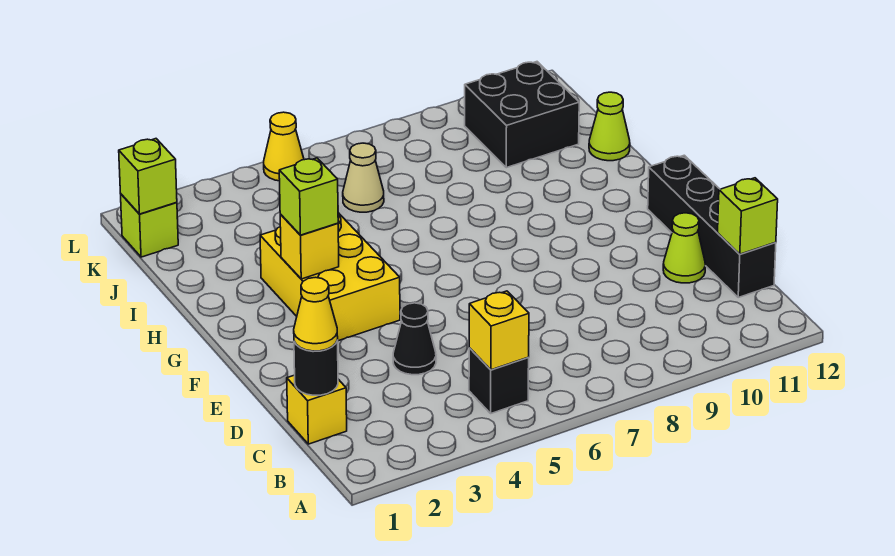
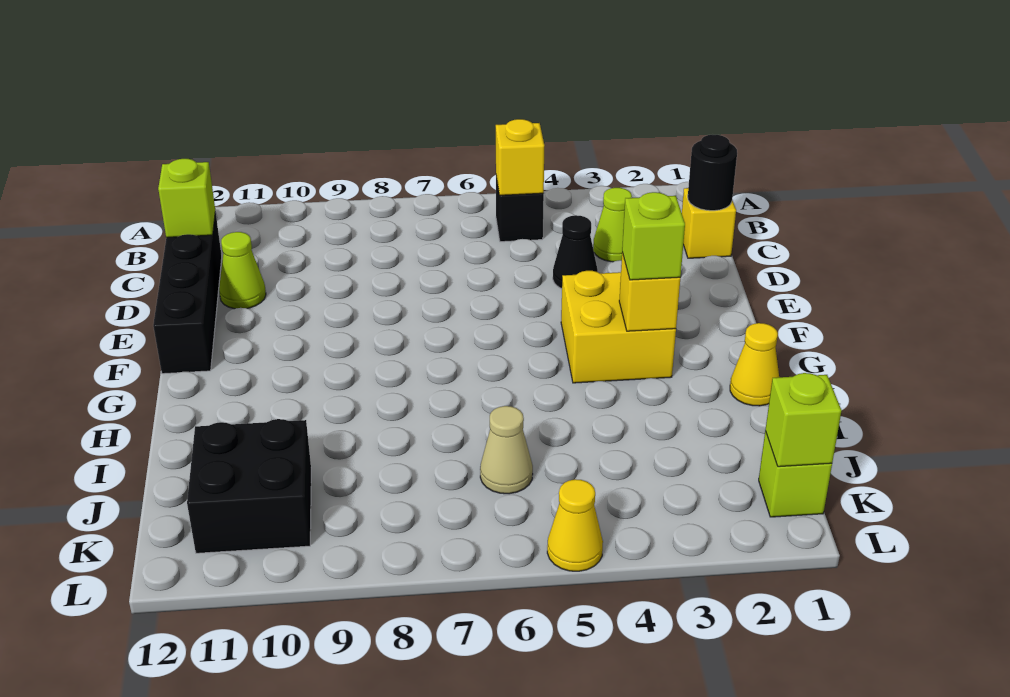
yellow 1x1 cone [294,277,338,351] -> yellow 1x1 cone moved to [730,323,779,406]
yellow 2x3 brick [260,213,400,341] -> yellow 2x2 brick [561,271,676,383]
lime 1x1 cone [589,92,630,161] -> lime 1x1 cone moved to [593,188,632,262]

